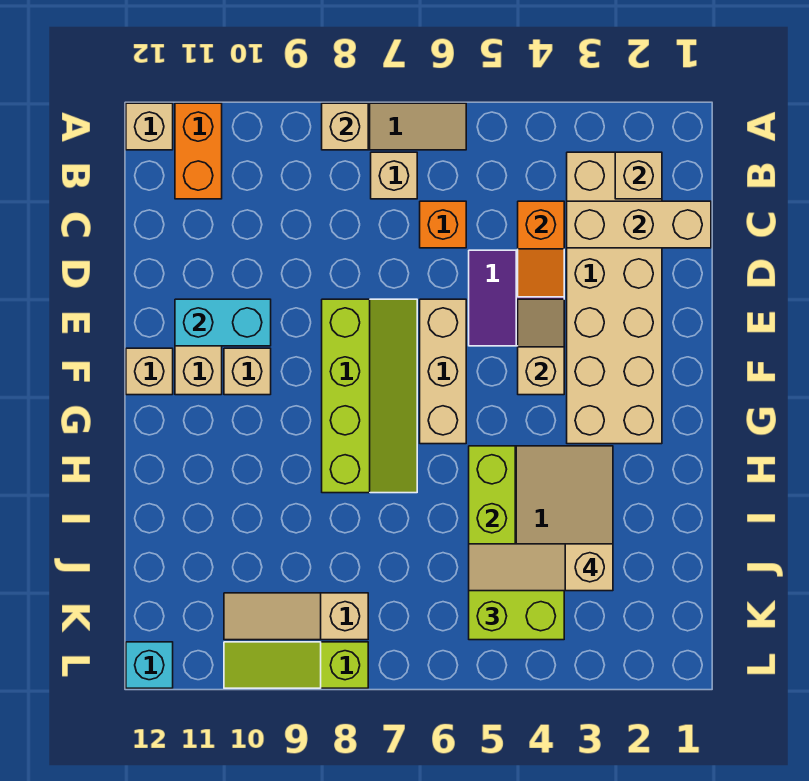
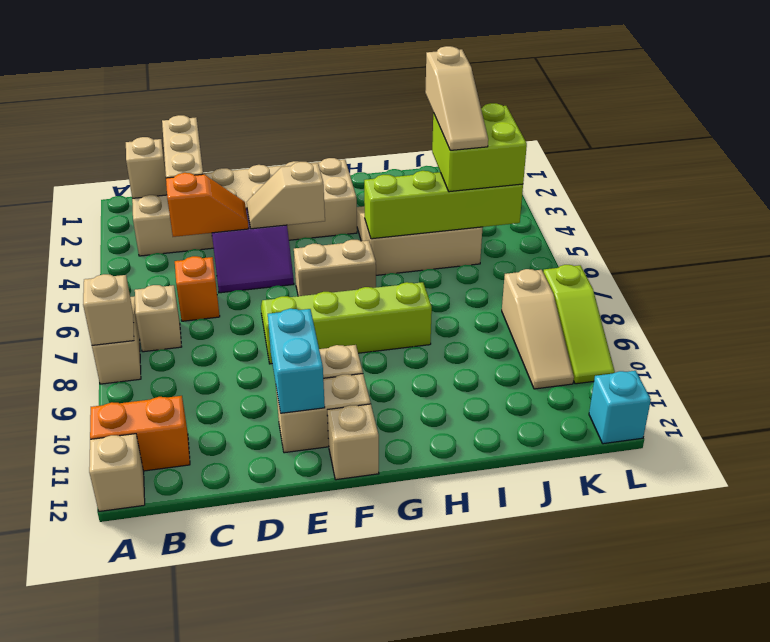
tan 1x3 brick [420,299,466,444] -> tan 1x2 brick [294,240,376,296]

